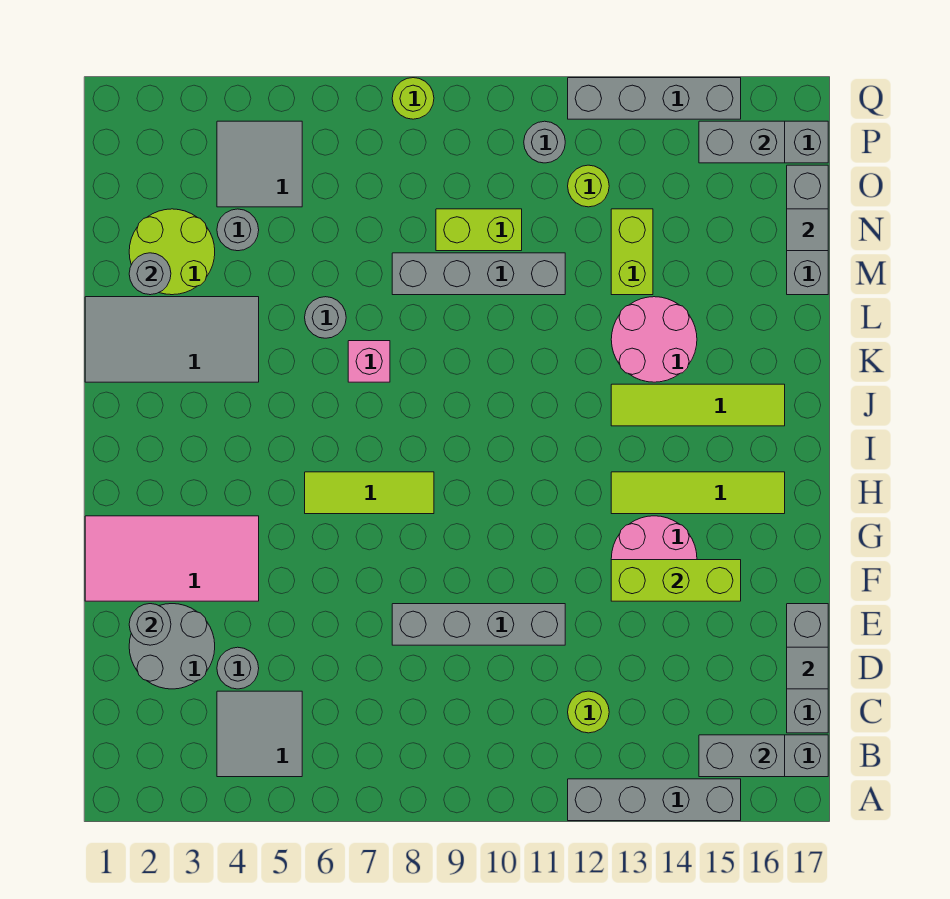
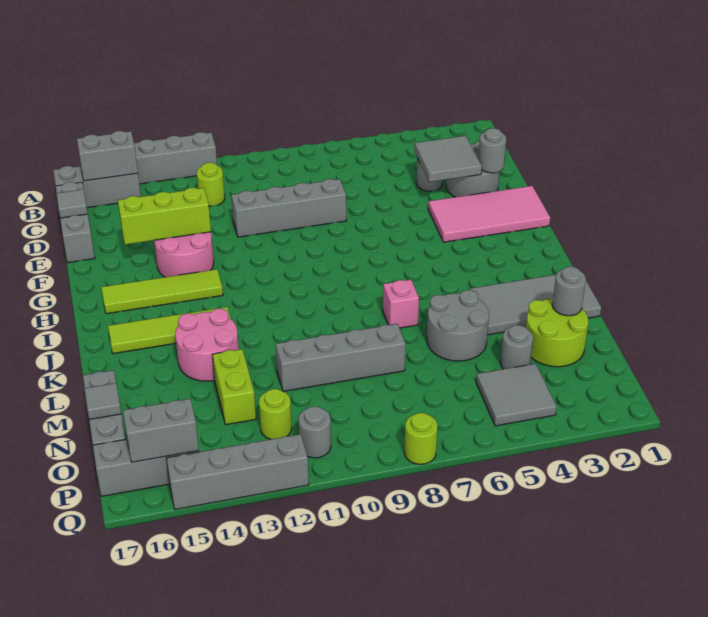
grey 2x2 tile [217,691,302,777] -> grey 2x2 tile moved to [414,136,482,182]
lime 1x3 tile [305,472,434,514] -> none
grey 1x1 round brick [305,297,346,338] -> grey 2x2 round brick [427,290,489,361]
lime 1x2 brick [436,209,522,251] -> none

